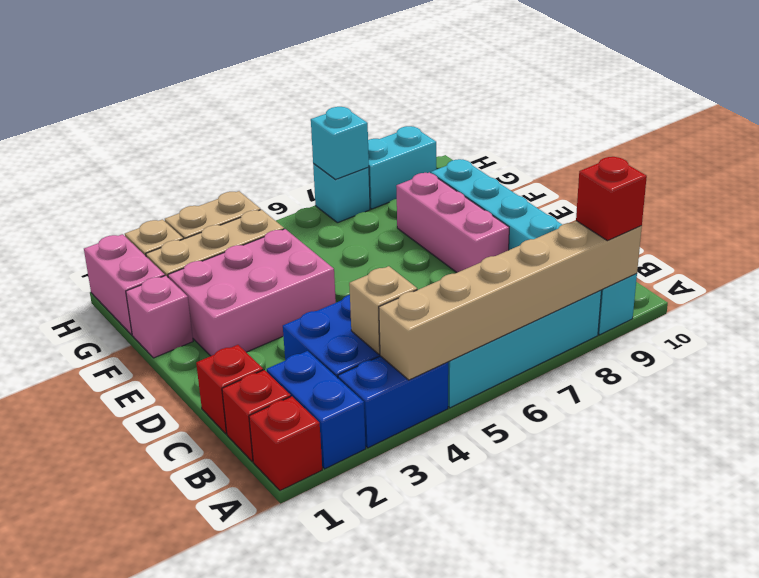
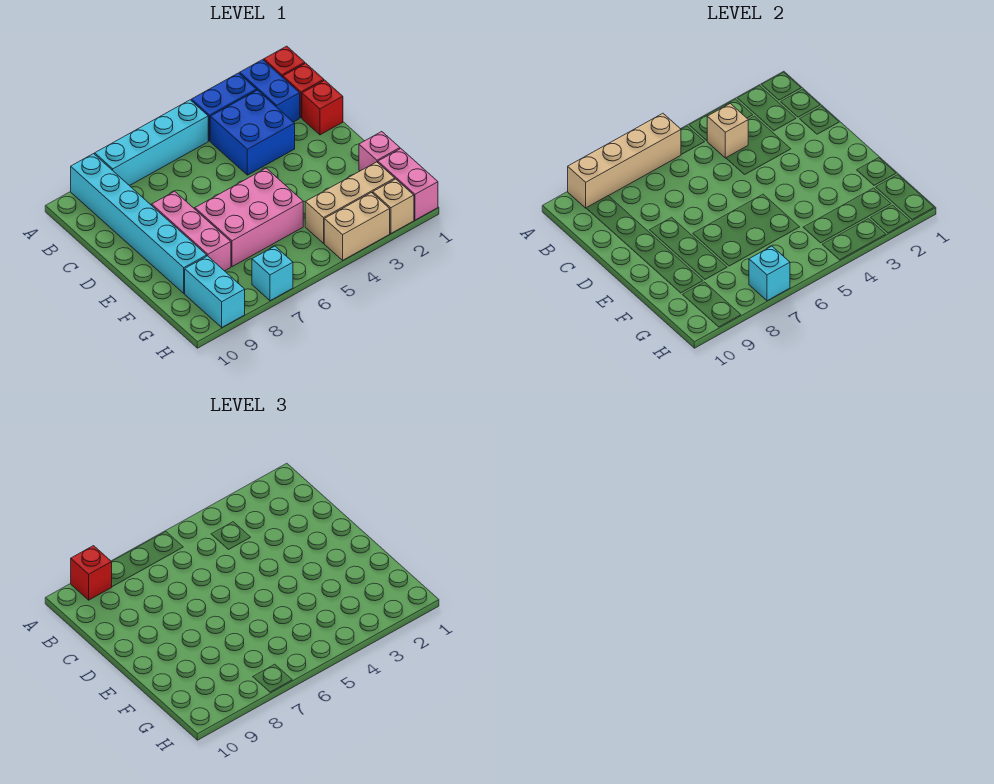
tan 1x6 brick [379,221,642,380] -> tan 1x4 brick [568,113,681,208]
pink 2x3 brick [168,229,336,356] -> pink 2x3 brick moved to [195,168,303,267]
cyan 1x2 brick [368,126,436,209] -> cyan 1x2 brick turned to [185,256,245,327]

